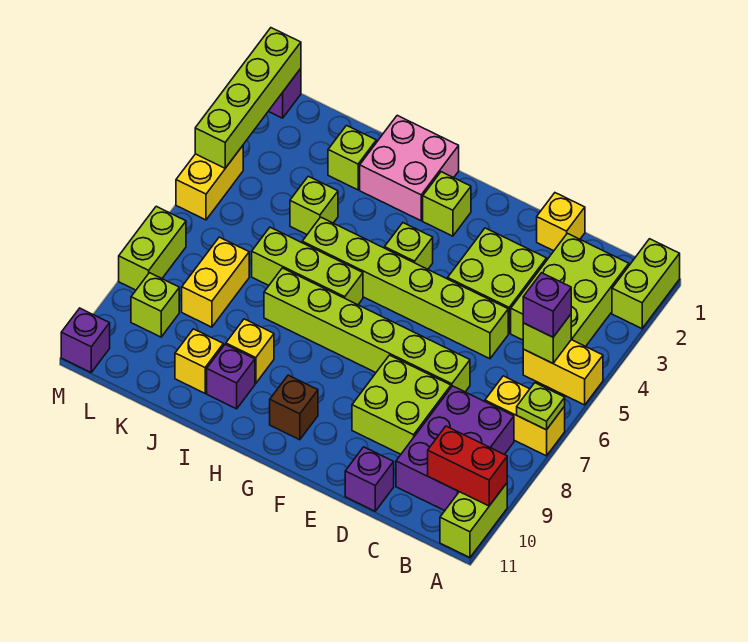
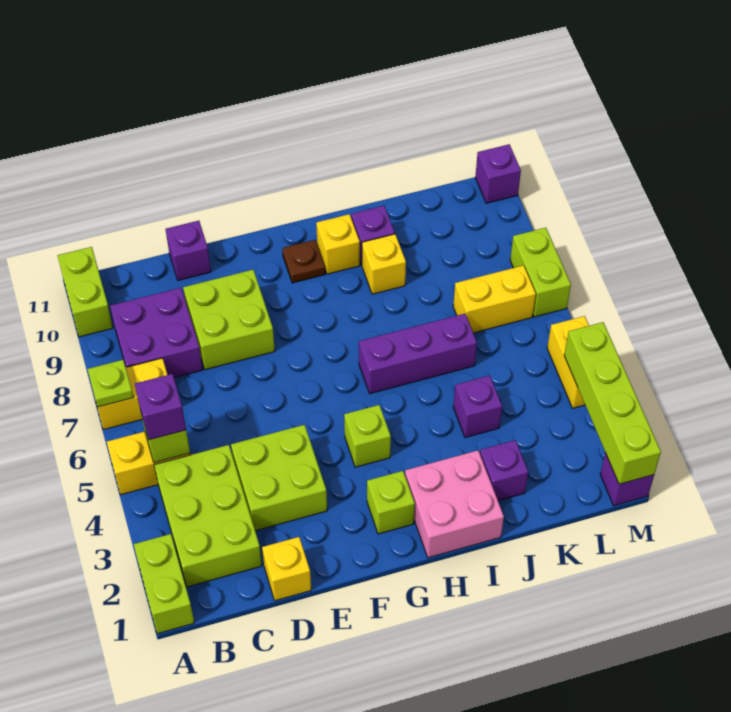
red 1x2 brick [428,426,507,506] -> none
purple 2x3 brick [396,386,514,511] -> purple 2x2 brick [110,288,203,378]
lime 1x6 brick [302,217,508,359] -> none
lime 1x6 brick [264,268,470,392] -> none
brown 1x1 brick [270,375,318,440] -> brown 1x1 plate [282,240,325,283]
lime 1x3 brick [252,227,363,305] -> purple 1x3 brick [359,314,477,394]
lime 1x1 brick [328,126,376,190] -> purple 1x1 brick [480,440,528,501]
lime 1x1 brick [290,176,338,234] -> purple 1x1 brick [453,375,502,437]
yellow 1x1 brick [175,329,223,393] -> yellow 1x1 brick moved to [316,214,360,274]
yellow 1x2 brick [182,237,249,327] -> yellow 1x2 brick turned to [453,265,536,333]
lime 1x1 brick [131,273,179,337] -> none

